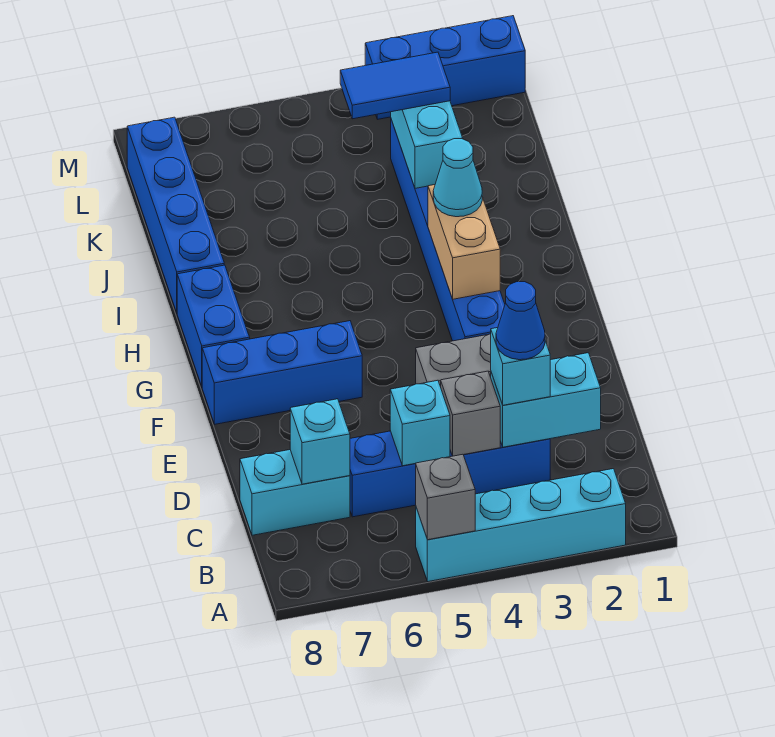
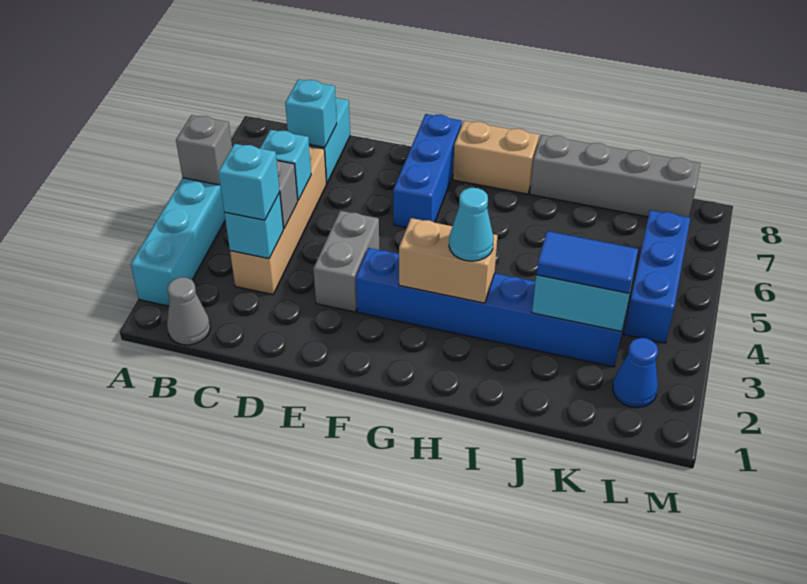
none -> grey 1x1 cone [167,277,210,345]
cyan 1x2 brick [491,353,601,447] -> cyan 1x1 brick [224,193,283,258]
blue 1x4 brick [350,431,550,517] -> tan 1x4 brick [230,146,327,294]
blue 1x1 cone [496,282,545,360] -> blue 1x1 cone moved to [613,338,658,408]
blue 1x2 brick [177,265,250,386] -> tan 1x2 brick [453,121,539,194]
blue 1x4 brick [127,117,224,313] -> grey 1x4 brick [530,135,700,217]
blue 1x2 tile [340,52,450,119] -> blue 1x2 tile turned to [536,231,638,293]
blue 1x3 brick [365,16,525,119] -> blue 1x3 brick moved to [624,210,690,343]

